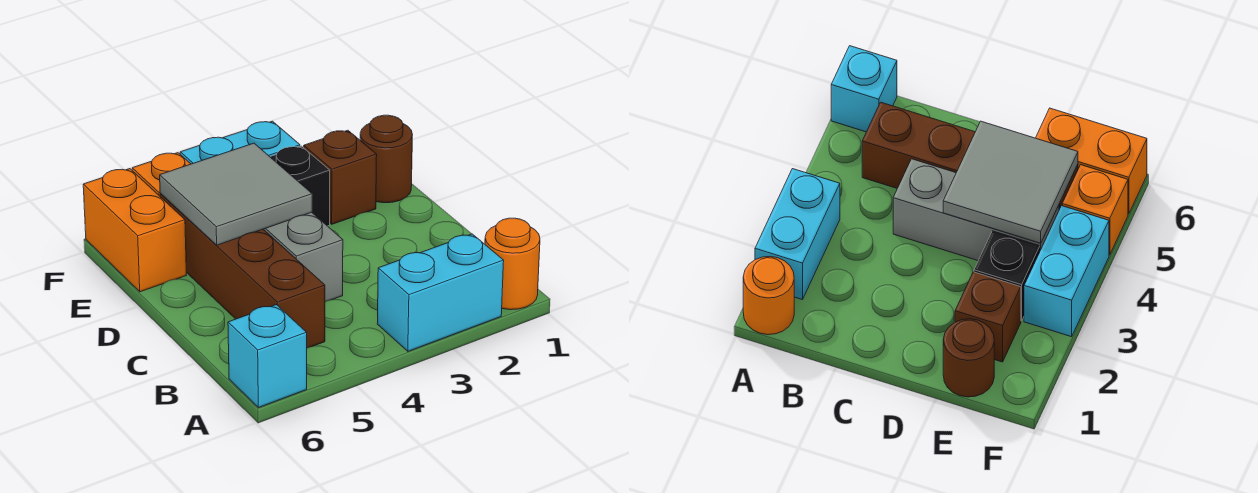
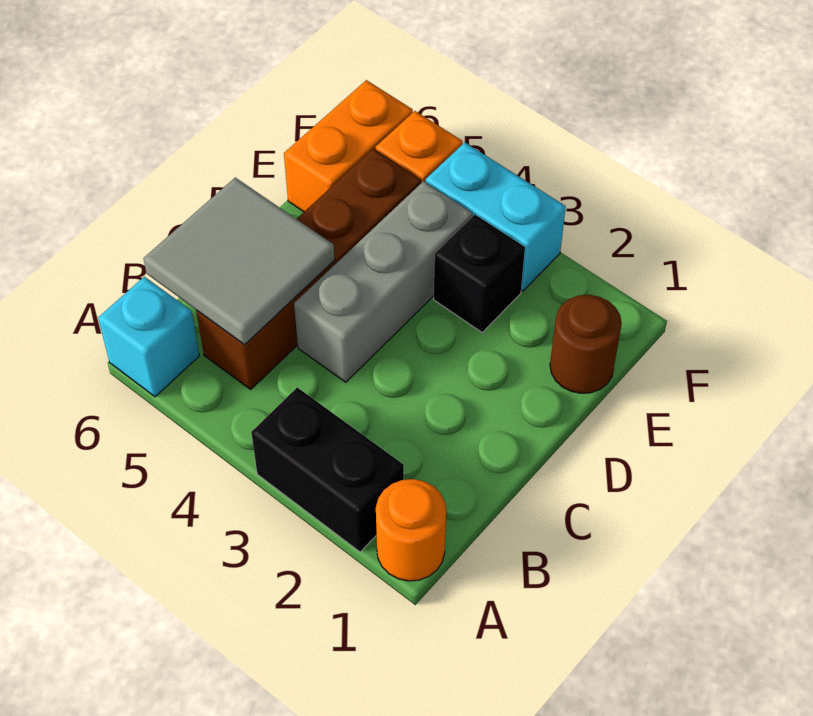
cyan 1x2 brick [377,234,504,351] -> black 1x2 brick [251,387,404,552]
grey 2x2 tile [160,143,312,245] -> grey 2x2 tile moved to [143,178,335,345]
brown 1x1 brick [304,130,377,224] -> none

